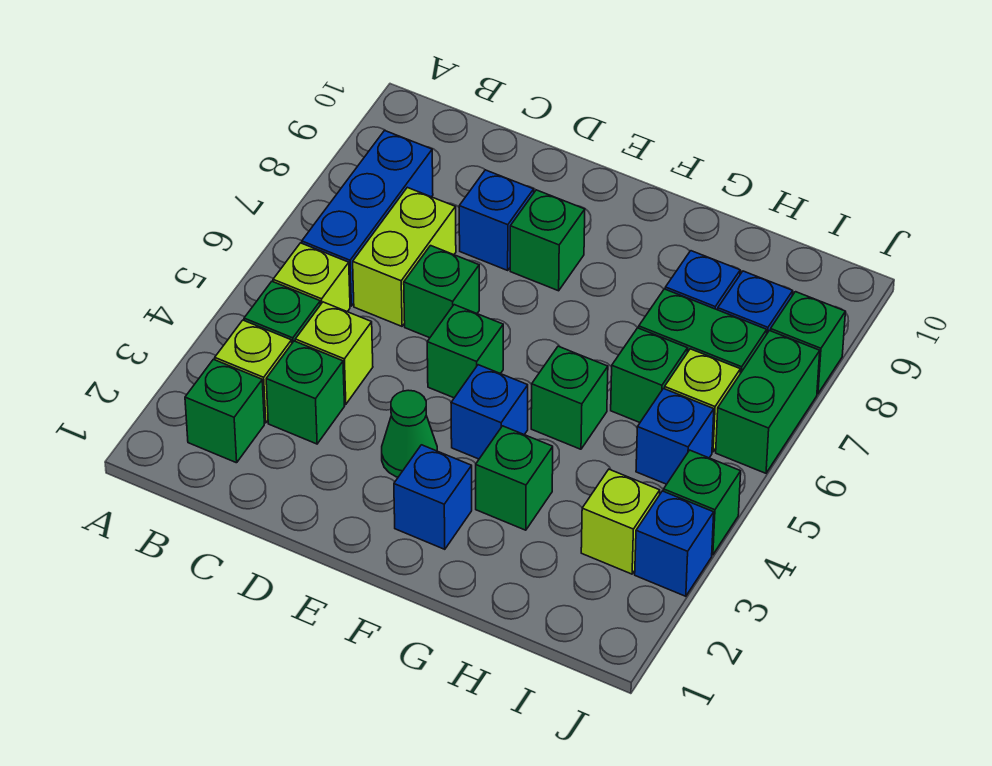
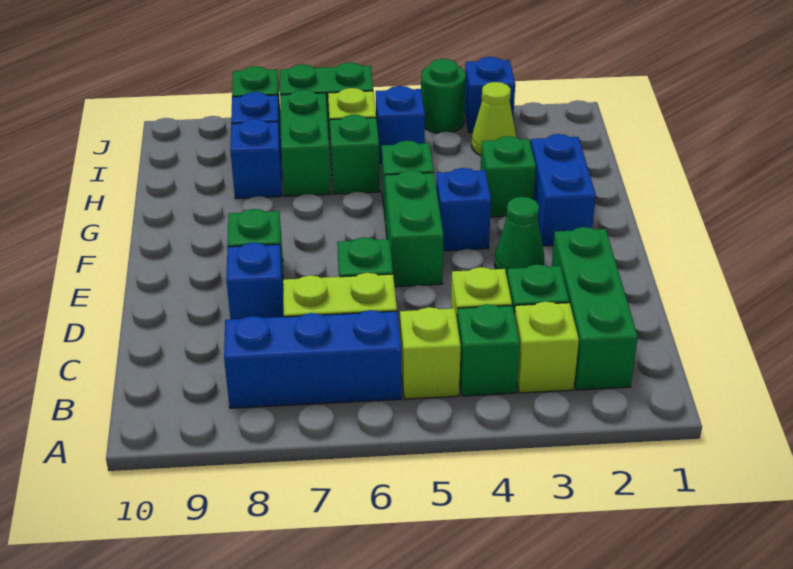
green 1x1 brick [185,359,264,463] -> green 1x3 brick [552,227,638,390]
green 1x1 brick [427,305,503,398] -> green 1x2 brick [385,170,444,287]
blue 1x1 brick [394,445,472,549] -> blue 1x2 brick [531,134,596,246]
lime 1x1 brick [581,469,660,574] -> lime 1x1 cone [472,82,516,155]
green 1x1 brick [664,450,741,555] -> green 1x1 round brick [421,59,466,133]

